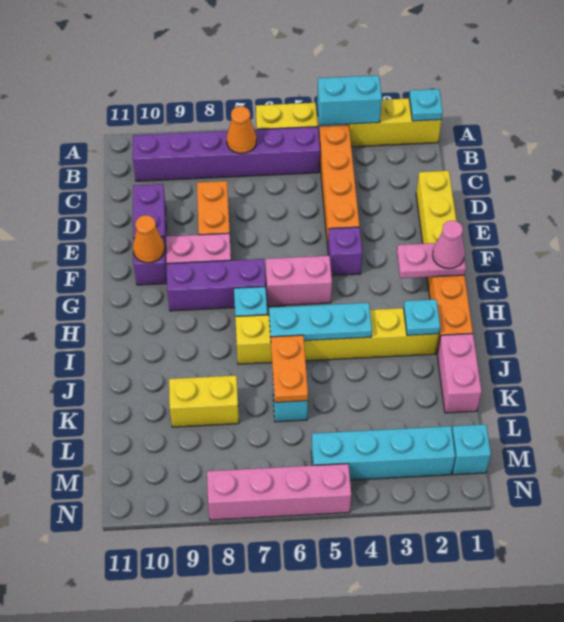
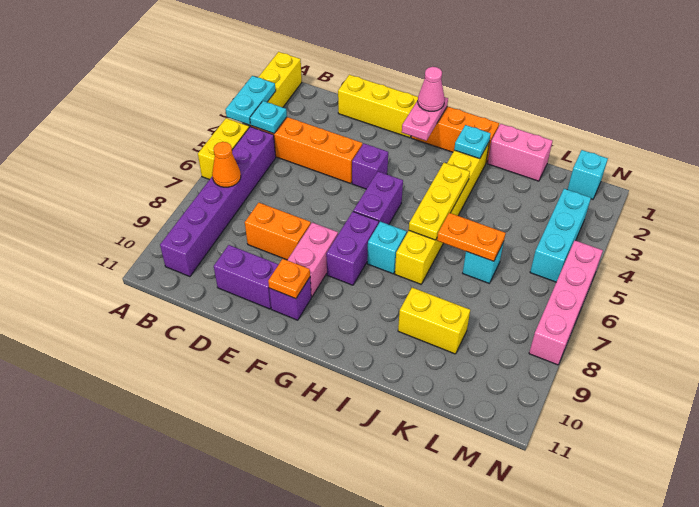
cyan 1x1 plate [409,89,443,121] -> cyan 1x1 plate moved to [250,101,287,133]
cyan 1x2 brick [317,75,382,125] -> cyan 1x2 plate [225,76,276,125]
orange 1x1 cone [133,215,165,263] -> orange 1x1 plate [268,259,310,299]
pink 1x2 brick [266,256,332,306] -> purple 1x2 brick [353,172,403,224]
purple 1x3 brick [167,259,266,311] -> purple 1x2 brick [326,212,379,285]
cyan 1x3 plate [269,303,372,341] -> yellow 1x3 plate [409,163,470,240]
yellow 1x2 brick [169,376,239,427] -> yellow 1x2 brick turned to [398,288,470,354]
cyan 1x4 brick [311,426,455,480] -> cyan 1x3 brick [530,189,591,282]

